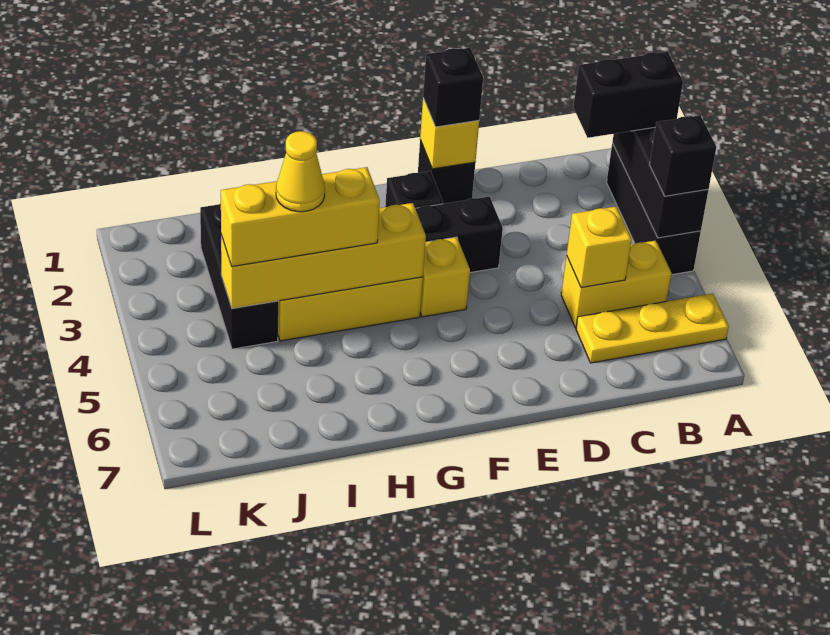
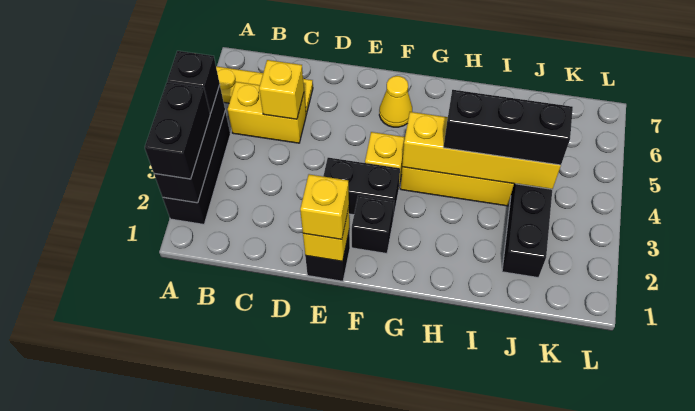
black 1x2 brick [573,52,683,138] -> black 1x2 brick turned to [145,82,210,179]
black 1x1 brick [423,48,483,127] -> yellow 1x1 brick [300,174,349,239]
yellow 1x3 brick [221,167,380,267] -> black 1x3 brick [443,90,573,165]
yellow 1x1 cone [276,131,325,212] -> yellow 1x1 cone moved to [379,76,412,127]

